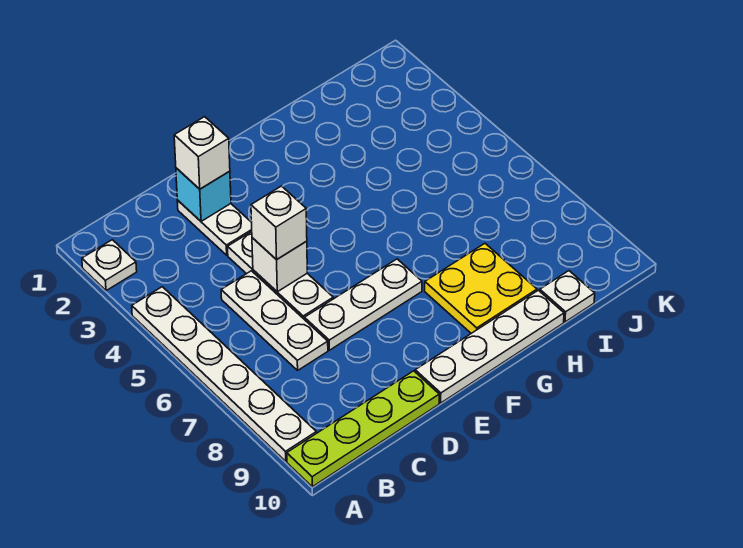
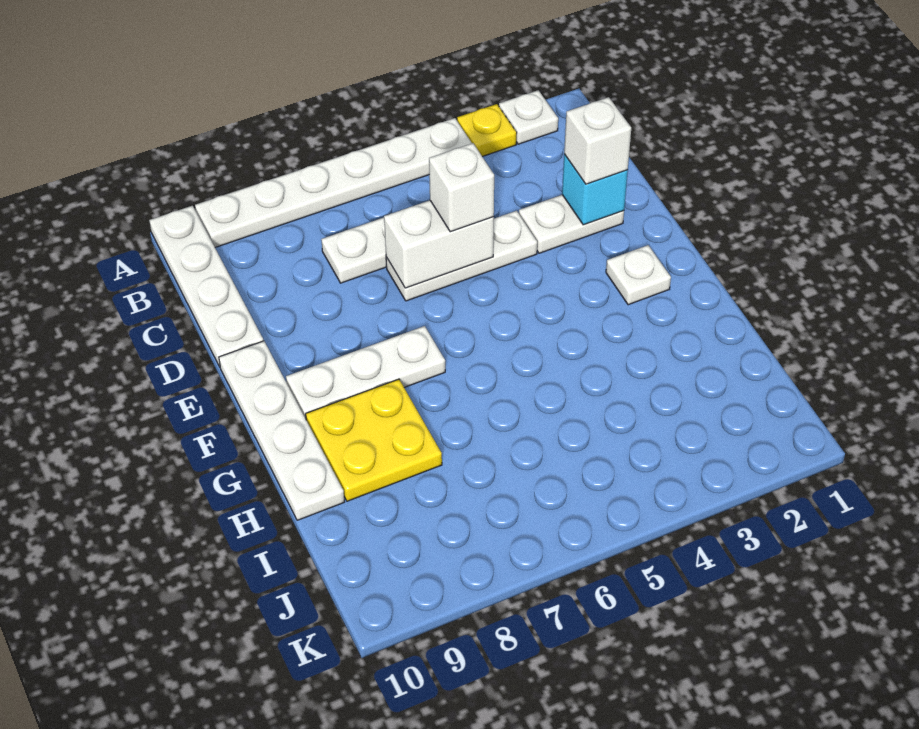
none -> yellow 1x1 plate [457,104,517,157]
lime 1x4 plate [287,371,439,487] -> white 1x4 plate [149,206,264,367]
white 1x1 brick [252,238,307,292] -> white 1x2 brick [384,200,494,288]
white 1x3 plate [304,259,422,350] -> white 1x3 plate turned to [286,326,445,419]
white 1x1 plate [540,271,595,322] -> white 1x1 plate moved to [606,245,671,305]

